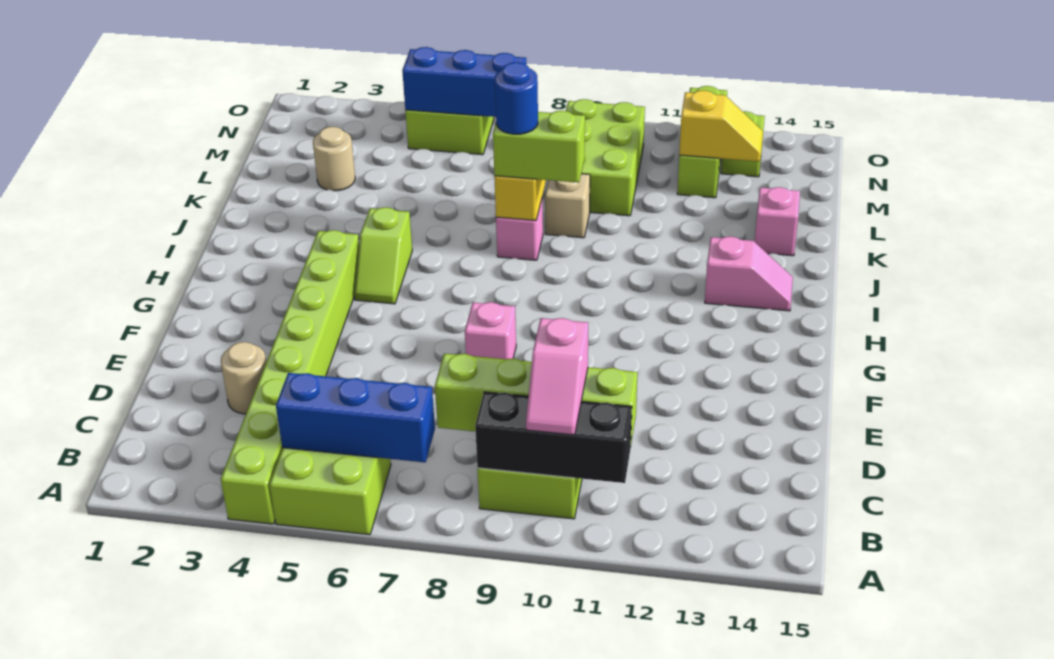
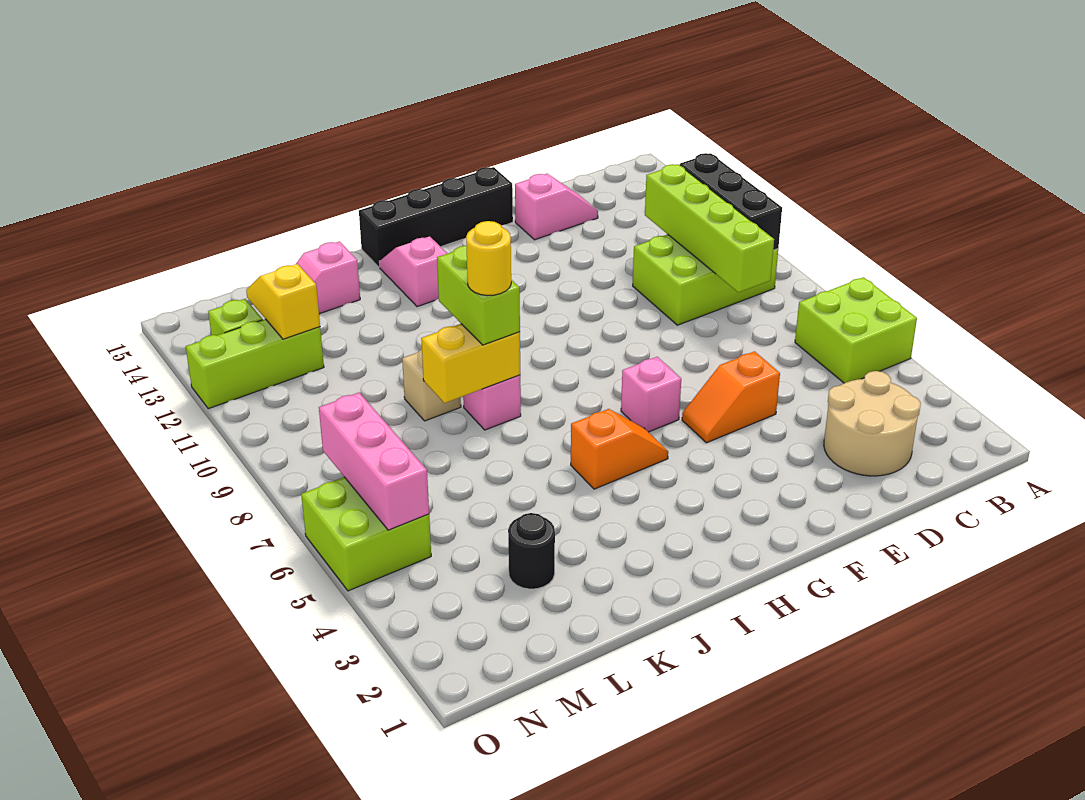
lime 1x8 brick [221,230,359,524] -> none
blue 1x3 brick [276,373,435,462] -> none
pink 1x2 slope [526,318,588,435] -> pink 1x2 slope moved to [515,174,598,240]
tan 1x1 round brick [221,342,266,414] -> tan 2x2 round brick [824,371,921,476]
none -> orange 1x2 slope [682,351,780,443]
pink 1x1 brick [465,302,516,359] -> pink 1x1 brick moved to [621,357,681,432]
none -> black 1x4 brick [359,167,513,267]
lime 1x2 slope [354,207,412,304] -> orange 1x2 slope [571,409,668,489]
blue 1x1 round brick [495,62,538,134] -> yellow 1x1 round brick [466,221,511,296]
tan 1x1 round brick [313,127,355,191] -> black 1x1 round brick [508,513,555,589]
lime 2x3 brick [566,99,645,216] -> none
blue 1x3 brick [402,47,526,117] -> pink 1x3 brick [319,393,429,530]

